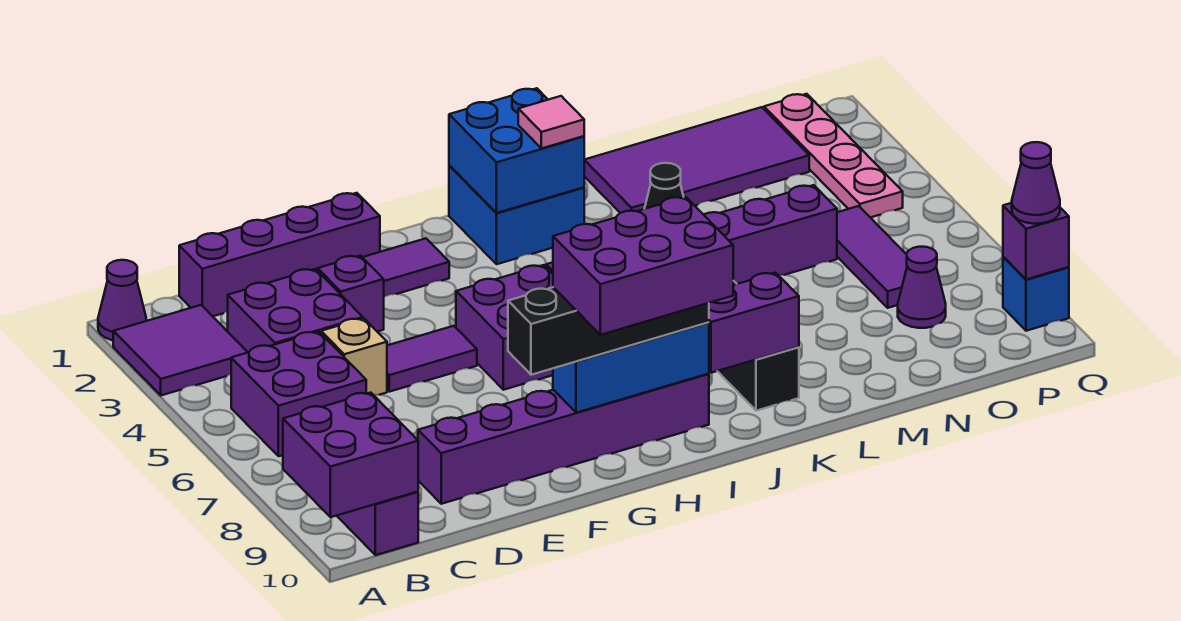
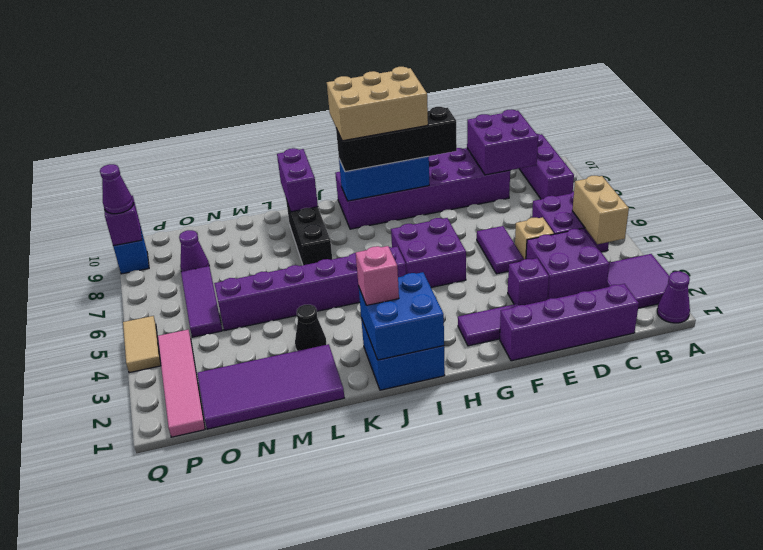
purple 2x2 brick [283,393,418,517] -> purple 2x2 brick moved to [467,109,538,175]
none -> tan 1x2 brick [572,176,629,244]
purple 1x6 brick [418,374,709,504] -> purple 2x6 brick [335,148,510,229]
purple 1x2 tile [387,326,477,392] -> purple 1x2 tile turned to [477,226,524,274]
purple 2x3 brick [553,197,733,335] -> tan 2x3 brick [327,67,428,141]
pink 1x1 tile [518,96,584,149] -> pink 1x1 brick [356,246,399,305]
purple 1x2 brick [709,273,799,373] -> purple 1x2 brick turned to [277,148,318,212]
pink 1x4 plate [764,94,903,218] -> pink 1x4 tile [158,330,205,437]
none -> tan 1x2 tile [123,316,161,373]

